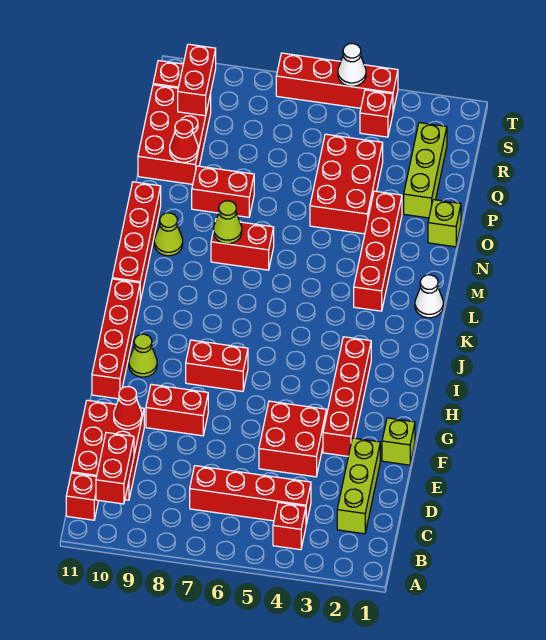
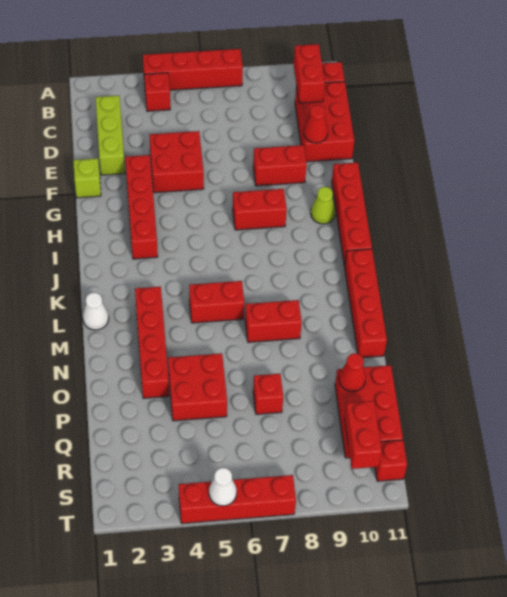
red 1x4 brick [190,466,311,524] -> red 1x4 brick moved to [143,49,243,90]
lime 1x1 cone [214,201,242,244] -> none
lime 1x1 cone [154,213,183,256] -> none
lime 1x1 brick [428,200,461,247] -> none
red 2x3 brick [310,134,383,234] -> red 2x2 brick [168,353,227,421]
red 1x2 brick [192,166,254,217] -> red 1x2 brick moved to [189,281,244,323]
lime 1x3 brick [404,123,447,218] -> none
red 1x1 brick [360,90,393,137] -> red 1x1 brick moved to [253,374,283,414]

